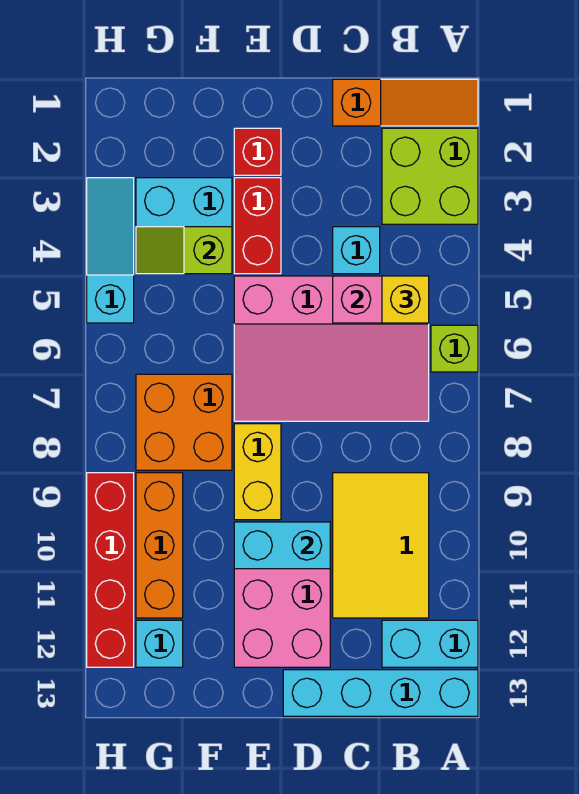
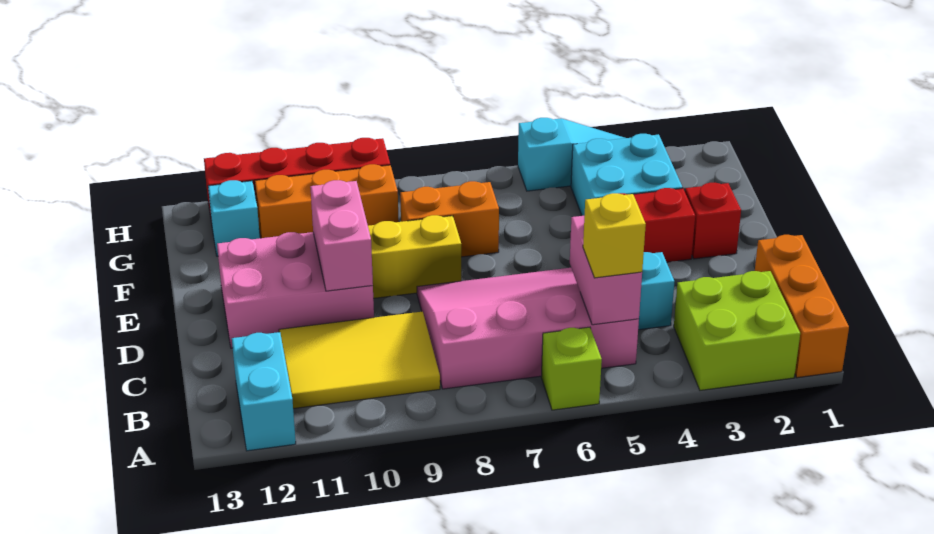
orange 1x3 slope [333,79,478,126] -> orange 1x3 brick [755,235,849,378]
cyan 1x4 brick [283,670,478,716] -> none
pink 3x4 slope [234,276,429,421] -> pink 3x4 slope turned to [417,268,639,389]
cyan 1x2 brick [234,522,330,569] -> pink 1x2 brick [310,180,373,291]
lime 1x2 slope [136,227,232,274] -> none
orange 2x2 brick [136,374,232,470] -> orange 1x2 brick [400,181,499,257]

